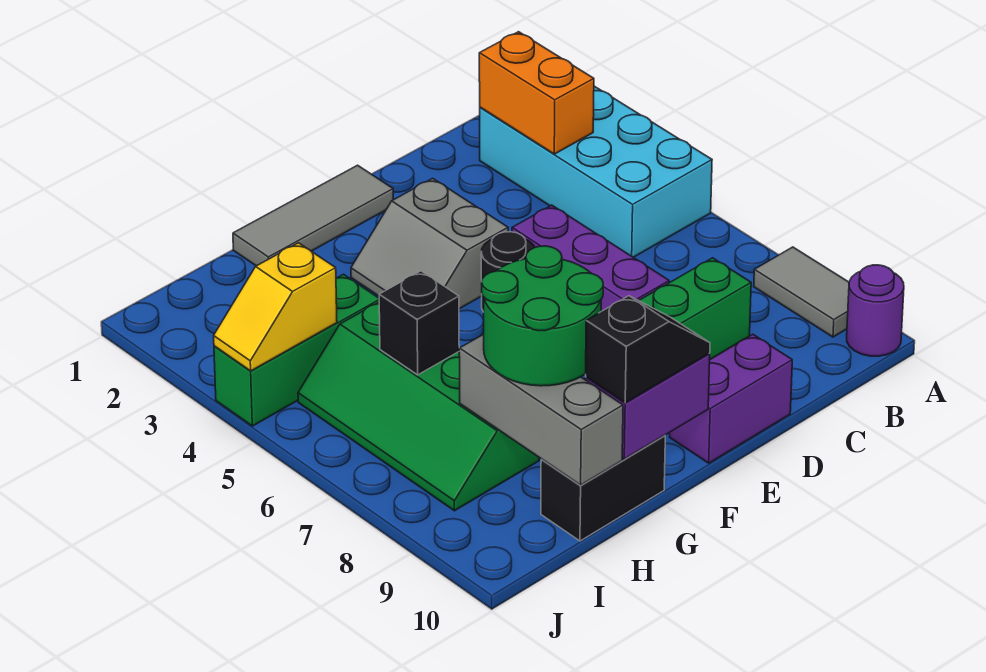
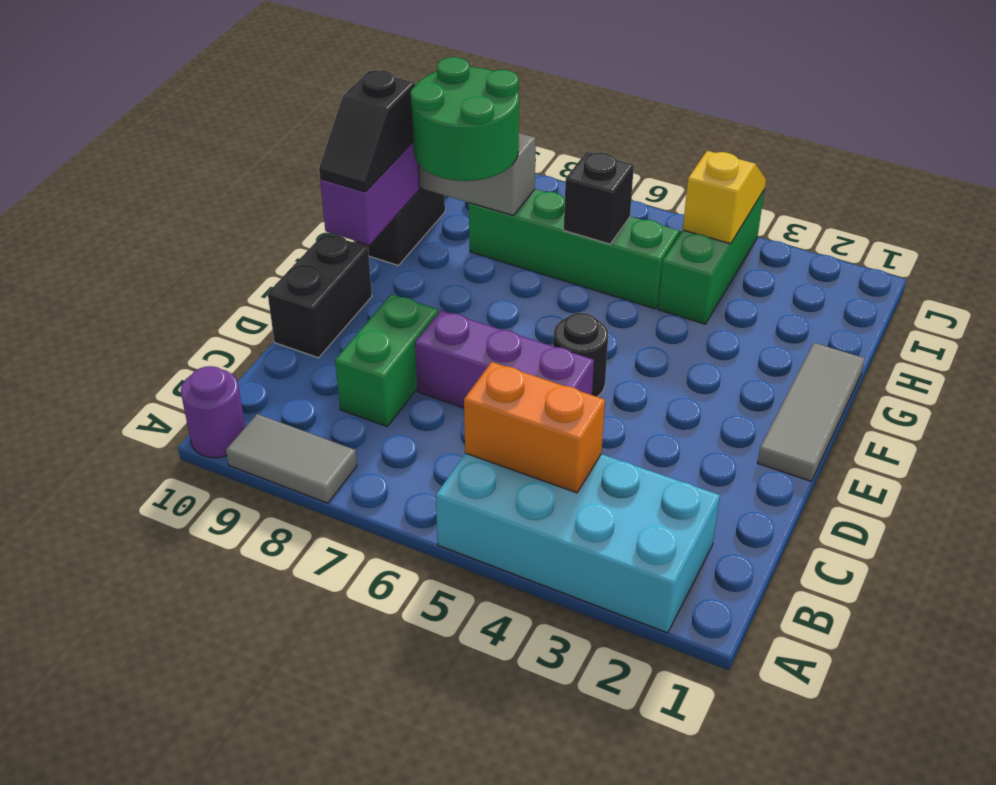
orange 1x2 brick [479,32,594,154] -> orange 1x2 brick moved to [464,362,605,493]
purple 1x2 brick [670,335,792,463] -> black 1x2 brick [268,233,372,358]
grey 2x2 slope [351,178,508,309] -> none

